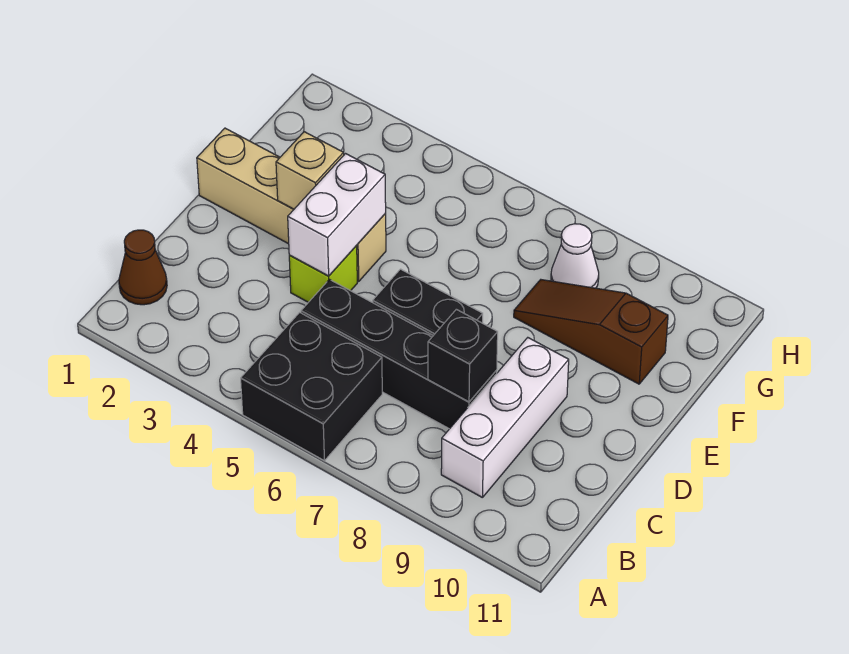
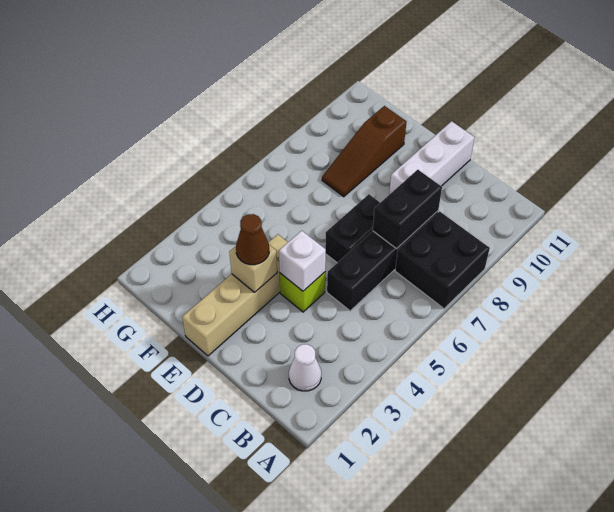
black 2x2 brick [241,312,382,461] -> black 2x2 brick moved to [395,211,490,309]
brown 1x1 cone [119,230,167,305] -> brown 1x1 cone moved to [236,214,269,265]
white 1x3 brick [441,338,569,498] -> white 1x3 brick turned to [389,121,475,195]
black 1x1 brick [428,309,498,402] -> black 1x2 brick [373,170,442,249]
white 1x2 brick [288,154,386,276] -> white 1x1 brick [279,231,326,291]
white 1x1 cone [551,224,599,288] -> white 1x1 cone moved to [289,344,321,391]

